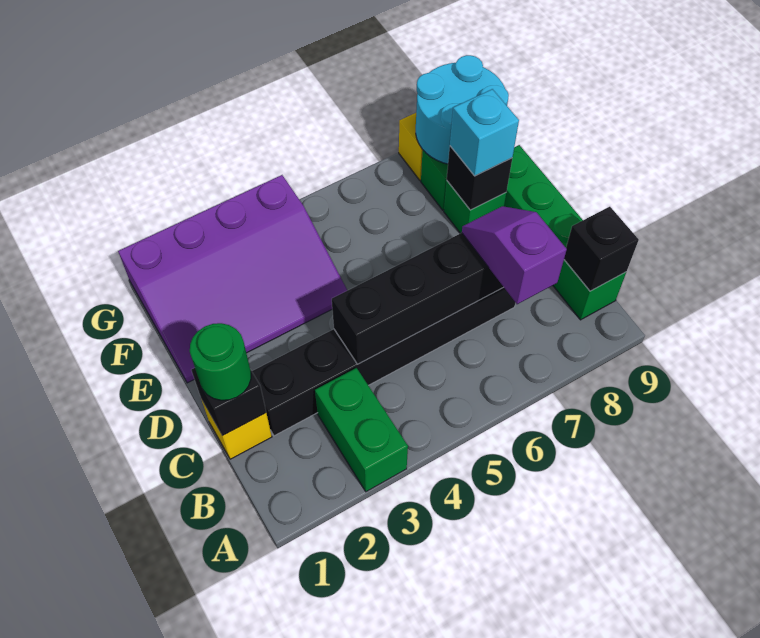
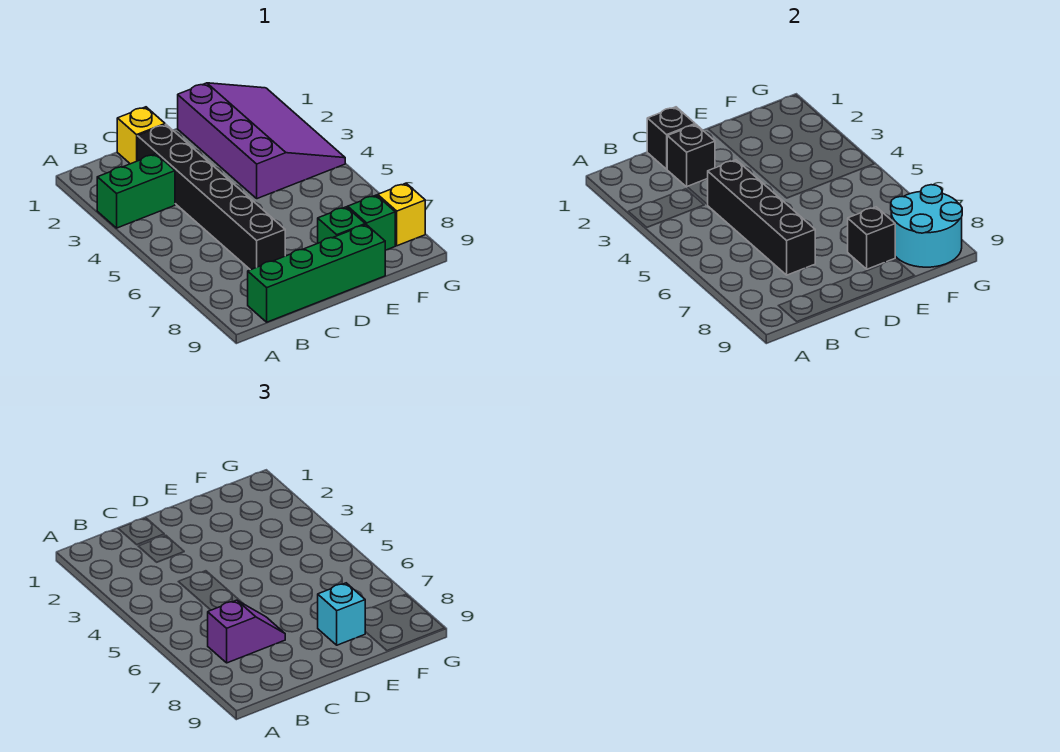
black 1x1 brick [564,207,639,291] -> black 1x1 brick moved to [667,125,715,187]
green 1x1 round brick [190,323,251,400] -> none
purple 3x4 slope [118,175,347,383] -> purple 3x4 slope turned to [178,83,345,199]

